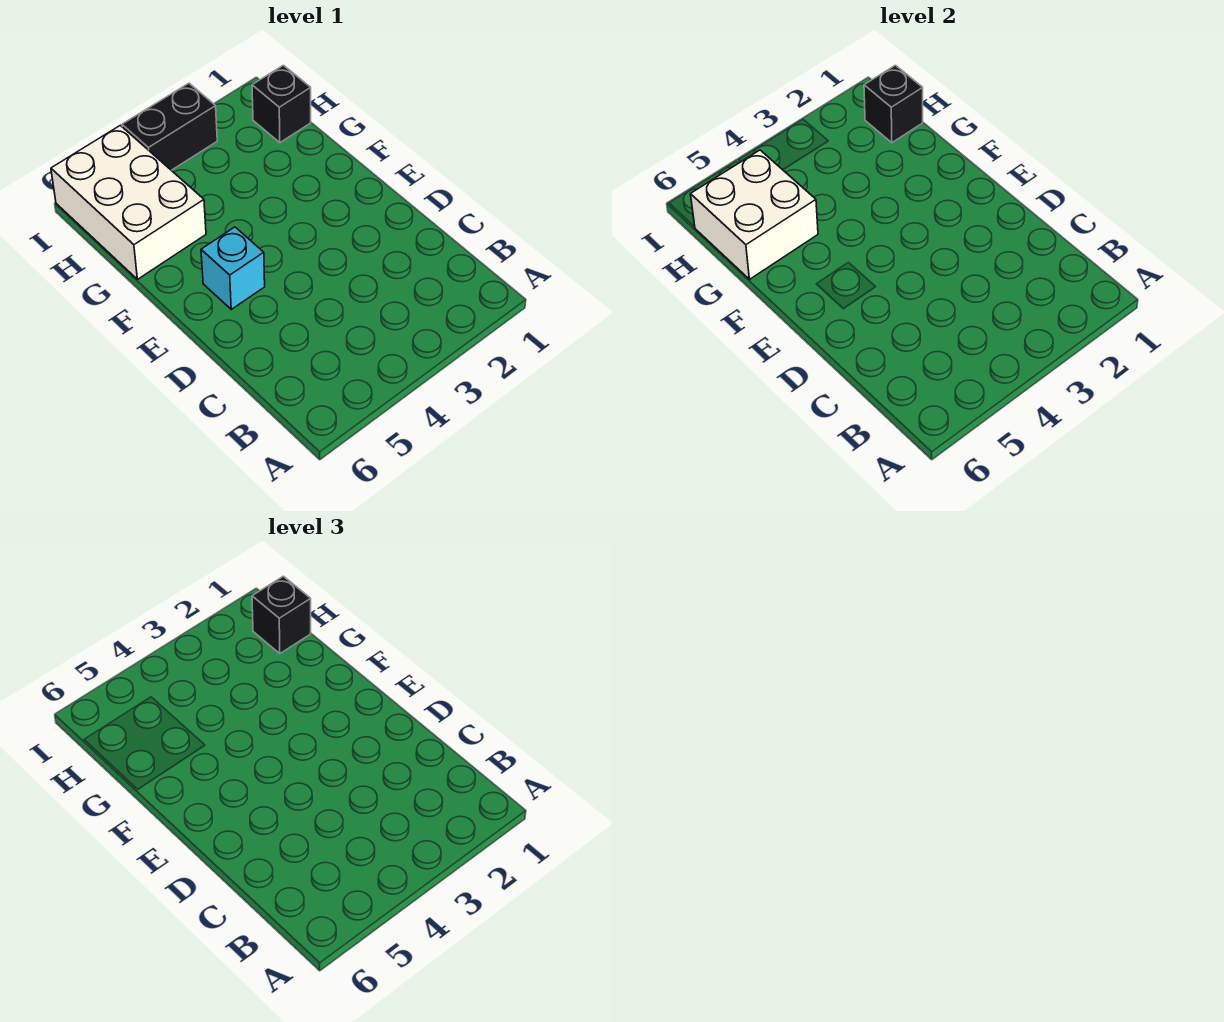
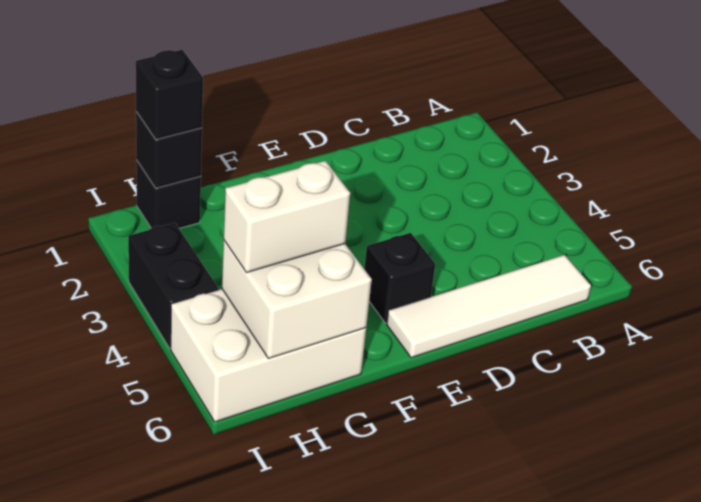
none -> white 1x4 tile [387,255,591,358]
cyan 1x1 brick [201,227,265,309] -> black 1x1 brick [364,233,435,323]
none -> white 1x2 brick [224,161,350,273]

